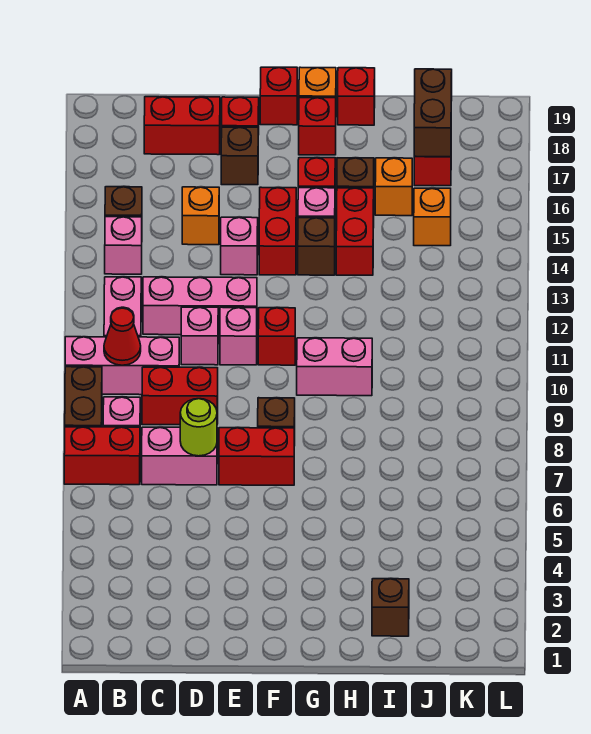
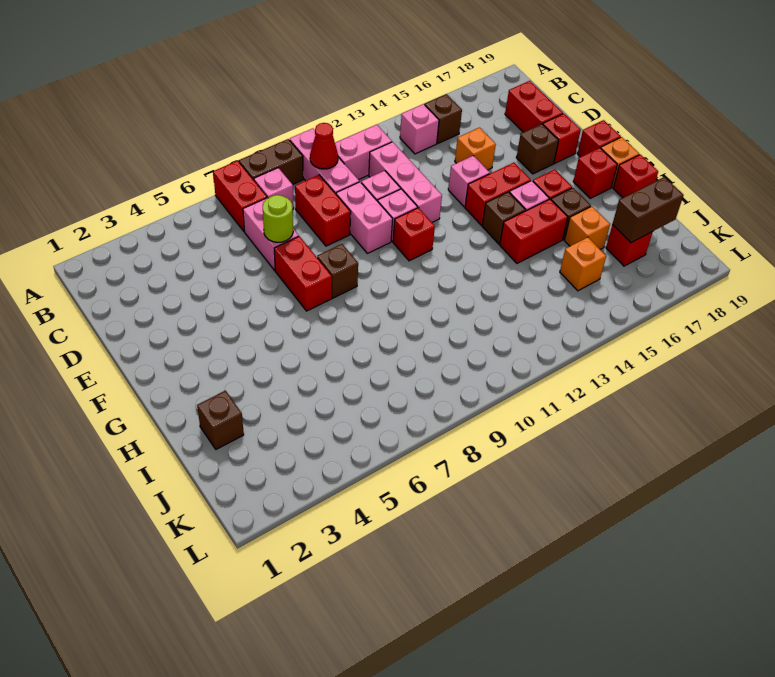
pink 1x2 brick [297,338,372,396] -> pink 1x2 brick moved to [336,182,393,253]

